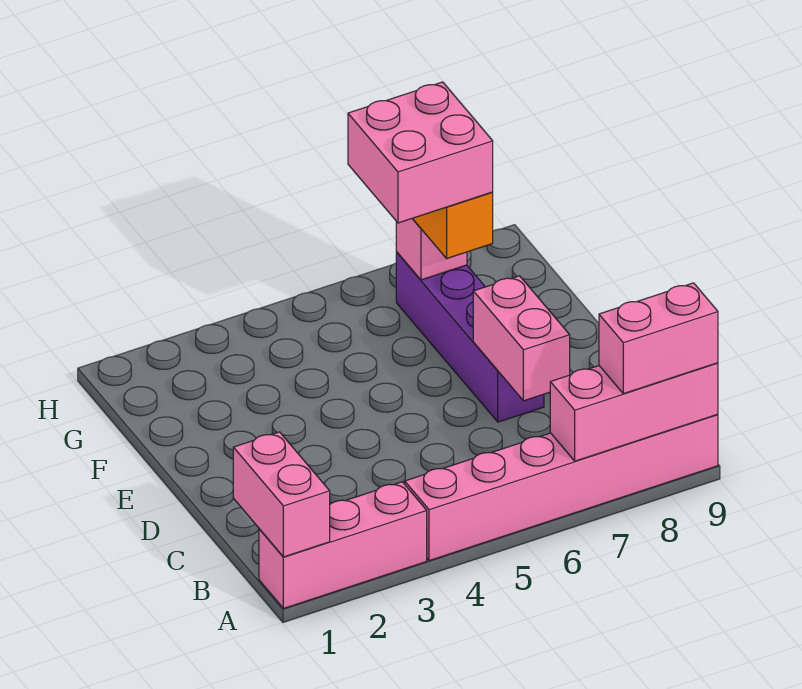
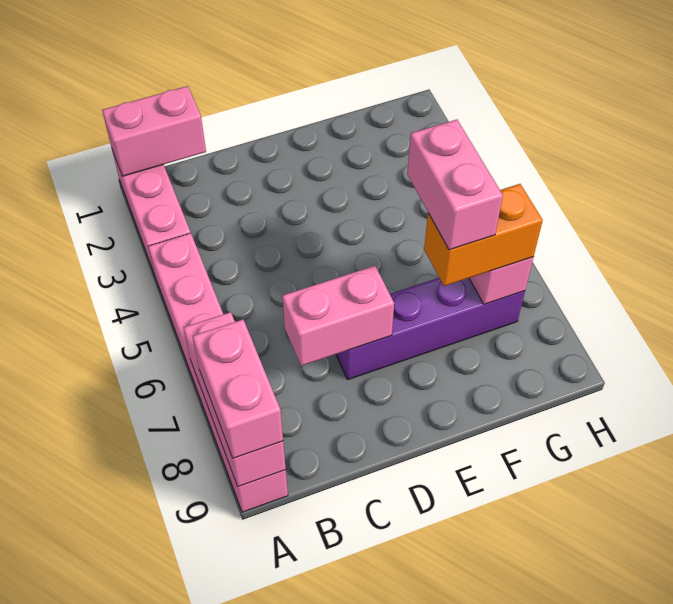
pink 2x2 brick [348,82,493,223] -> pink 1x2 brick [407,120,503,250]

